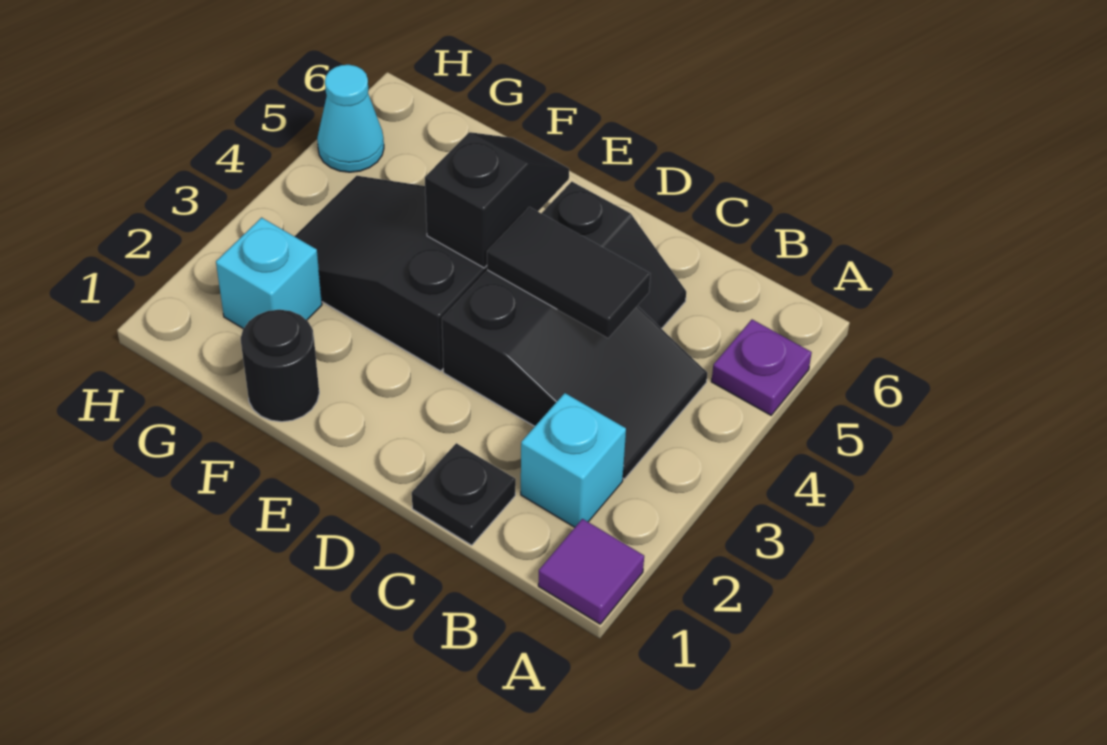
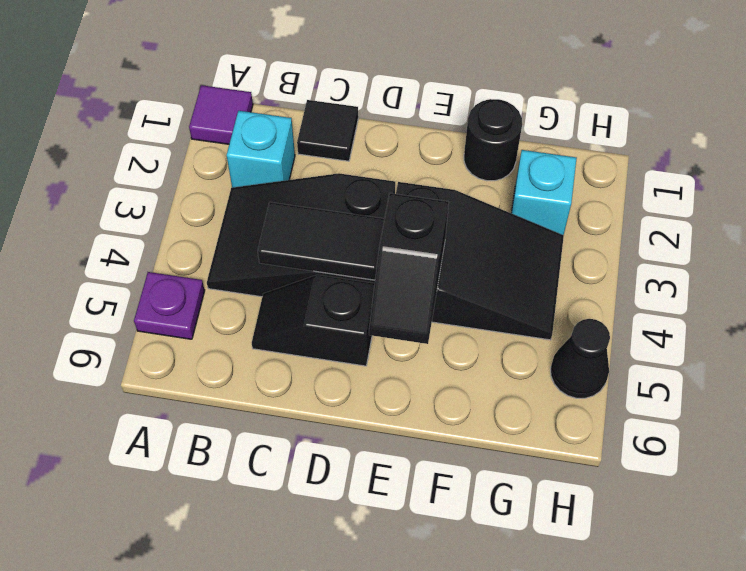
black 1x1 plate [412,443,516,545] -> black 1x1 tile [297,100,358,161]
cyan 1x1 cone [317,65,384,172] -> black 1x1 cone [551,319,610,398]

